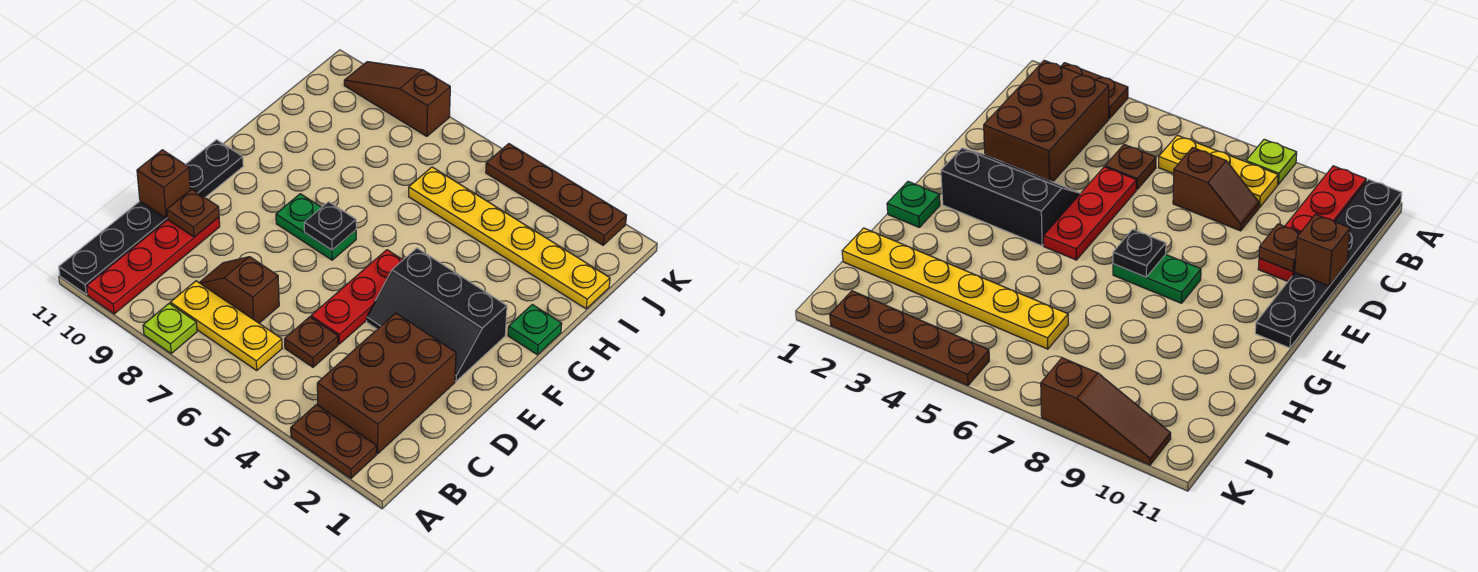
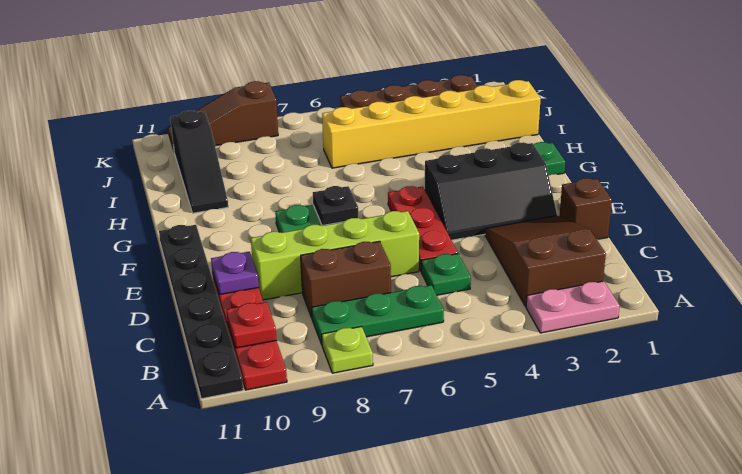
brown 1x2 plate [291,405,377,478] -> pink 1x2 plate [526,281,620,333]
brown 2x3 brick [317,313,456,454] -> brown 2x3 slope [485,216,606,307]
yellow 1x3 plate [170,281,282,370] -> green 1x3 plate [312,285,444,344]
none -> red 1x1 plate [227,302,277,348]
brown 1x1 plate [285,317,338,367] -> green 1x1 plate [421,254,471,295]
brown 1x2 slope [199,257,279,323] -> brown 1x2 brick [301,241,391,318]
none -> lime 1x4 brick [251,211,419,300]
brown 1x1 plate [167,189,219,237] -> purple 1x1 plate [211,252,259,295]
brown 1x1 brick [137,150,191,218] -> brown 1x1 brick moved to [559,178,612,239]
none -> black 1x3 slope [170,111,228,213]
yellow 1x6 plate [409,167,610,309] -> yellow 1x6 brick [322,80,541,168]

